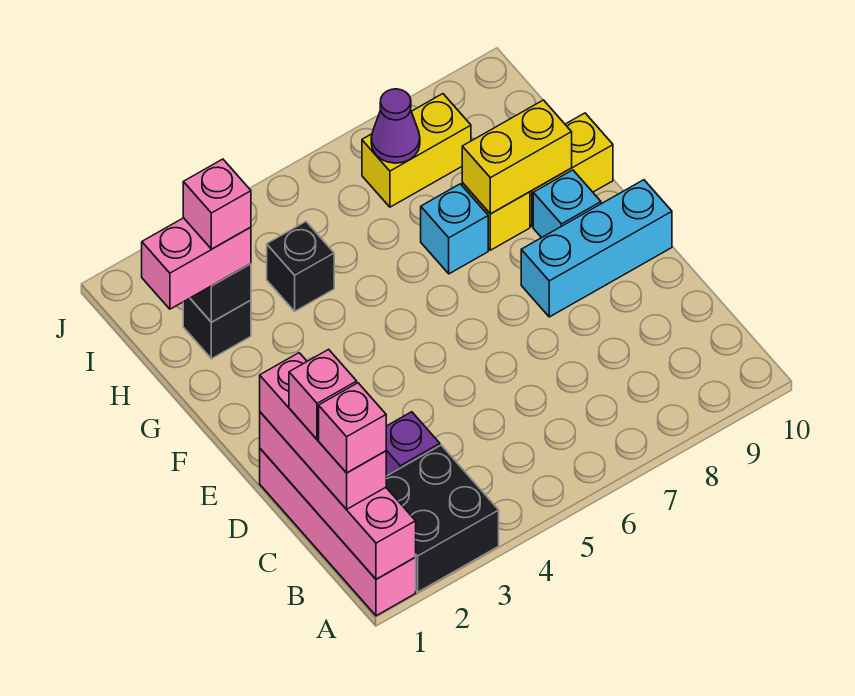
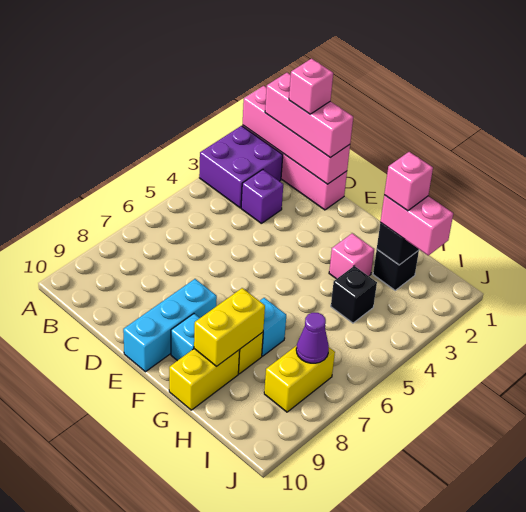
black 2x2 brick [386,445,499,592] -> purple 2x2 brick [199,126,283,208]
pink 1x1 brick [319,383,386,473] -> pink 1x1 brick moved to [329,233,374,279]
pink 1x2 brick [142,218,251,309] -> pink 1x2 brick turned to [380,195,453,255]

